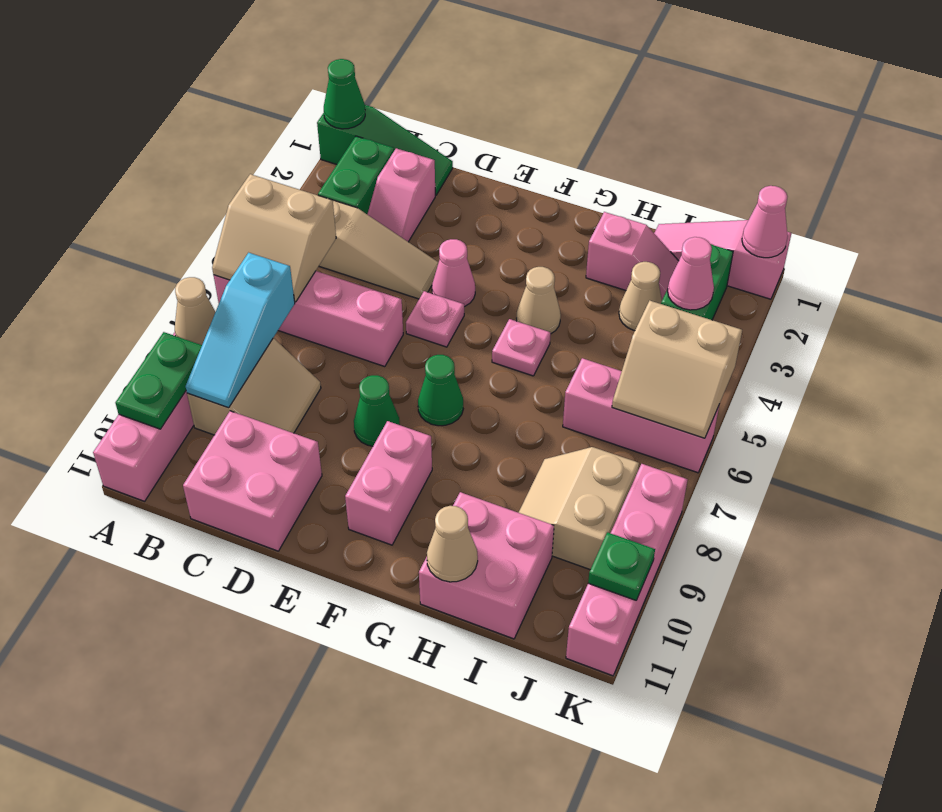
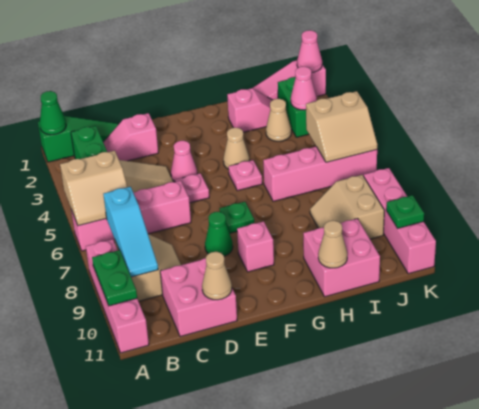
tan 1x1 cone [175,277,215,345] -> tan 1x1 cone moved to [202,252,232,300]
pink 1x2 slope [367,148,435,242] -> pink 1x2 slope turned to [103,113,158,161]
green 1x1 cone [418,355,463,426] -> green 1x1 plate [219,202,254,233]
pink 1x2 brick [345,421,432,545] -> pink 1x1 brick [237,221,274,272]
pink 1x3 brick [563,358,719,473] -> pink 1x4 brick [263,147,377,201]

